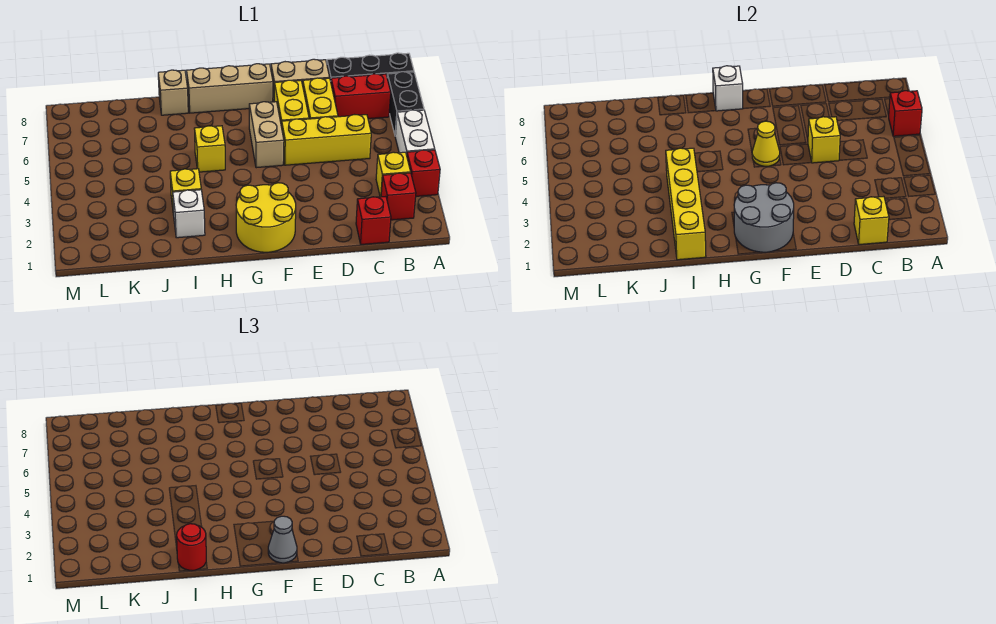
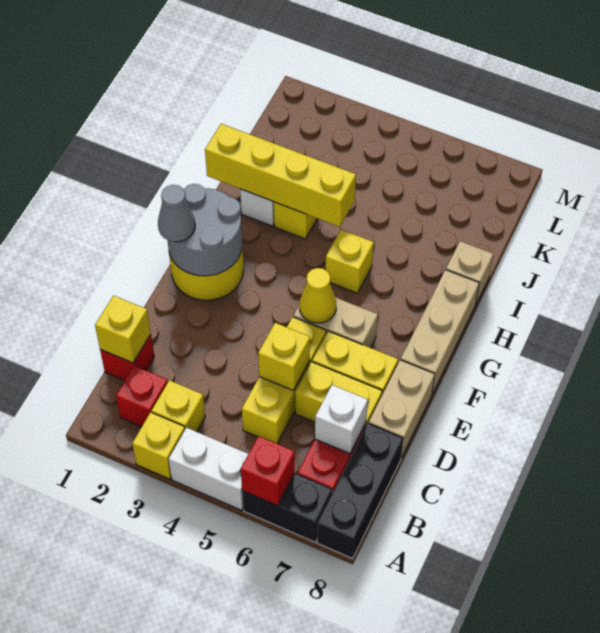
red 1x1 brick [407,150,440,196] -> yellow 1x1 brick [132,412,185,479]
white 1x1 brick [713,66,743,111] -> white 1x1 brick moved to [315,385,368,454]
red 1x1 round brick [177,524,206,571] -> none

